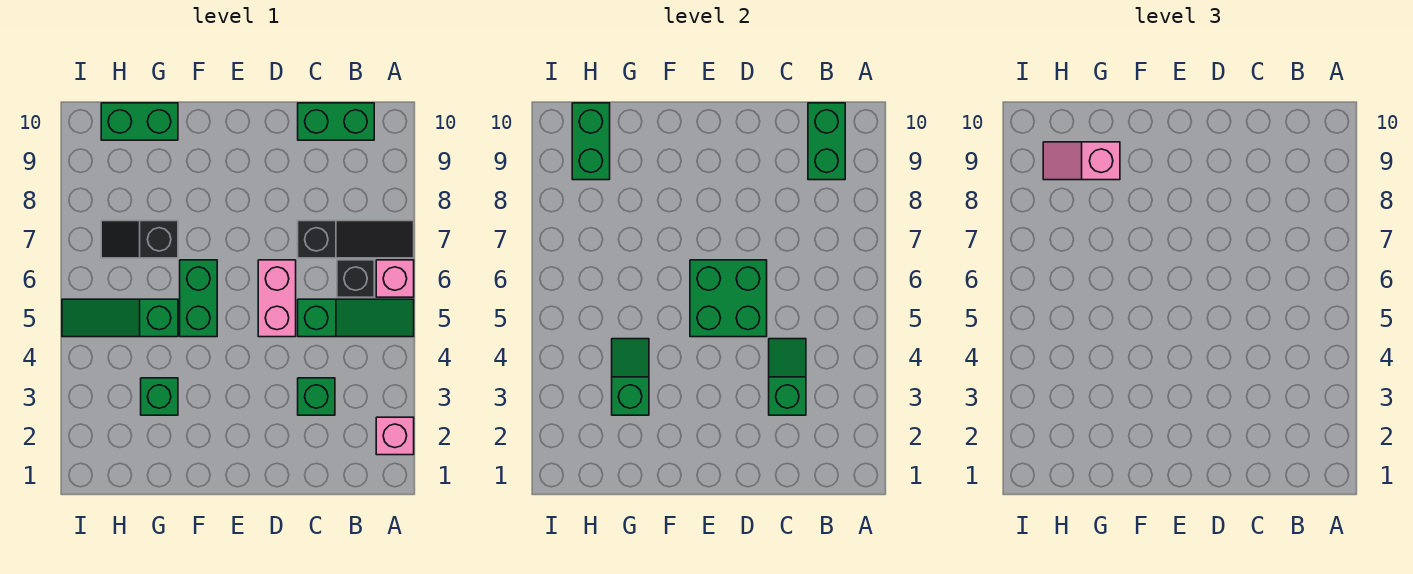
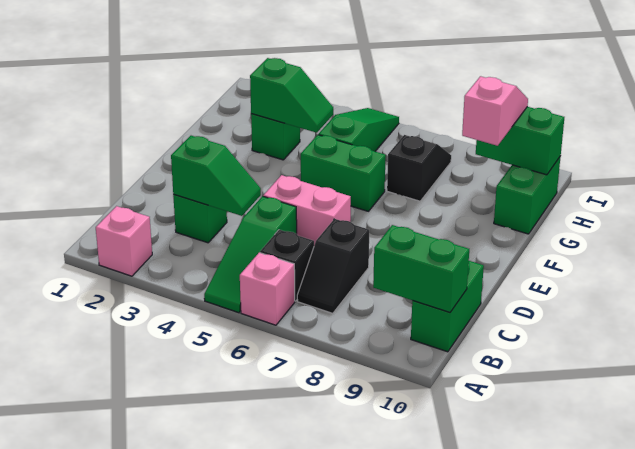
black 1x3 slope [298,221,414,258] -> black 1x2 slope [297,219,369,313]
green 2x2 brick [690,260,767,337] -> none

